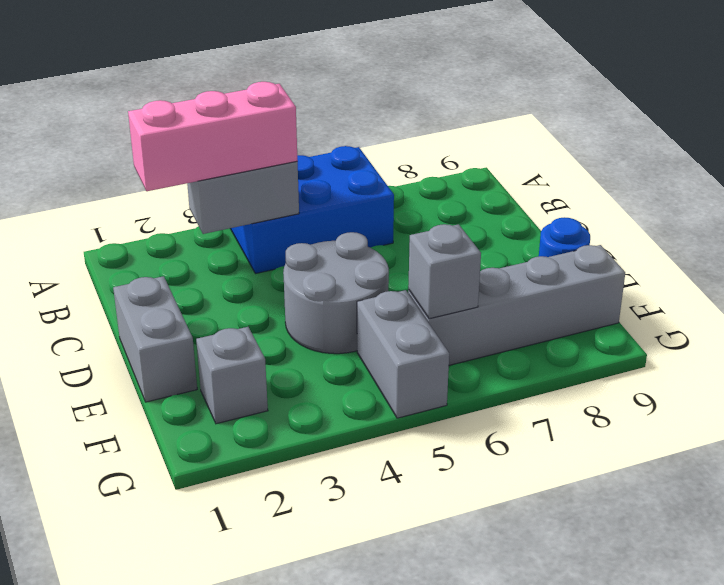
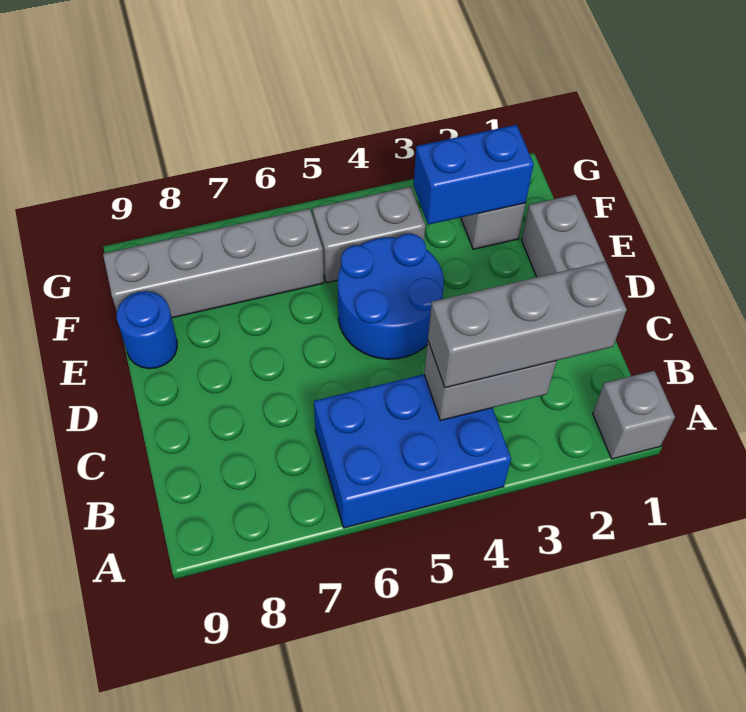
pink 1x3 brick [128,82,298,191] -> grey 1x3 brick [428,262,627,388]
grey 2x2 round brick [283,232,389,354] -> blue 2x2 round brick [338,234,444,359]
none -> blue 1x2 brick [413,125,534,225]
grey 1x2 brick [357,290,449,418] -> grey 1x2 brick turned to [313,187,425,283]
grey 1x1 brick [408,224,481,319] -> grey 1x1 brick moved to [593,371,675,459]

